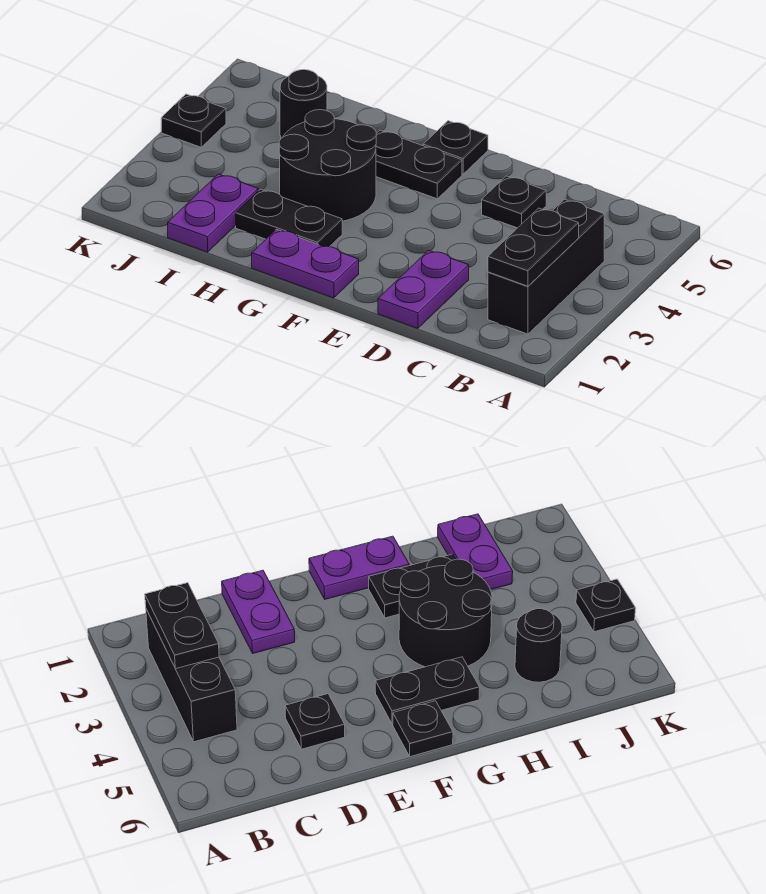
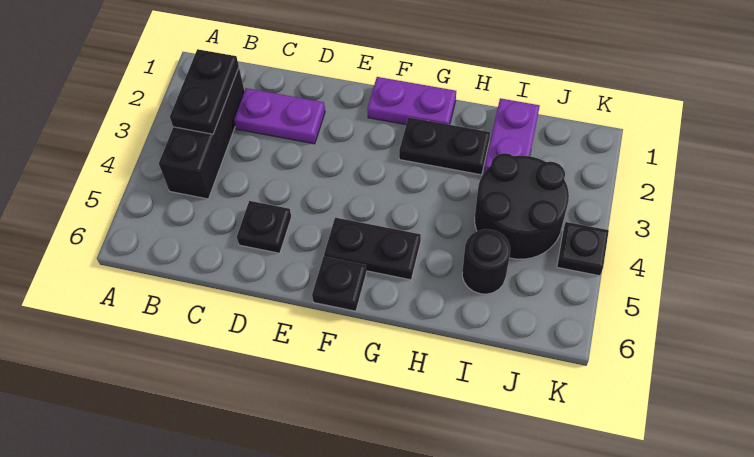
purple 1x2 plate [378,250,469,328] -> purple 1x2 plate turned to [234,88,325,144]
black 2x2 round brick [279,110,376,221] -> black 2x2 round brick moved to [475,153,569,259]

